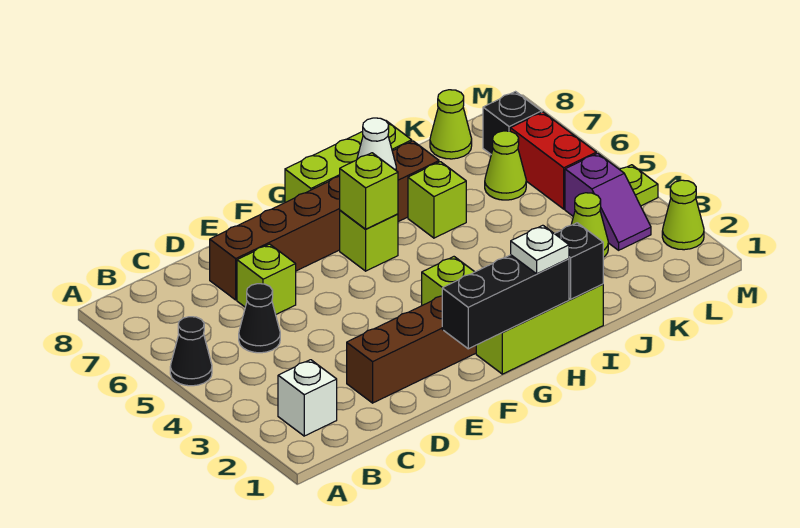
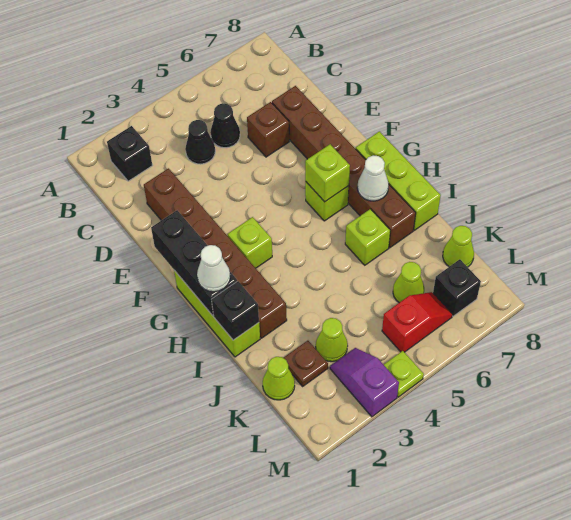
black 1x1 cone [170,317,212,386] -> black 1x1 cone moved to [185,120,215,164]
white 1x1 brick [278,360,337,436] -> black 1x1 brick [107,126,152,181]
lime 1x1 brick [237,244,296,314] -> brown 1x1 brick [247,102,289,157]
white 1x1 plate [511,225,569,274] -> white 1x1 cone [197,245,230,292]
none -> brown 1x1 plate [284,341,328,386]
purple 1x2 slope [565,153,651,250] -> purple 1x2 slope turned to [330,348,399,417]
red 1x2 brick [510,112,596,209] -> red 1x2 slope [382,292,452,352]
lime 1x1 cone [662,180,704,250] -> lime 1x1 cone moved to [263,357,295,400]

